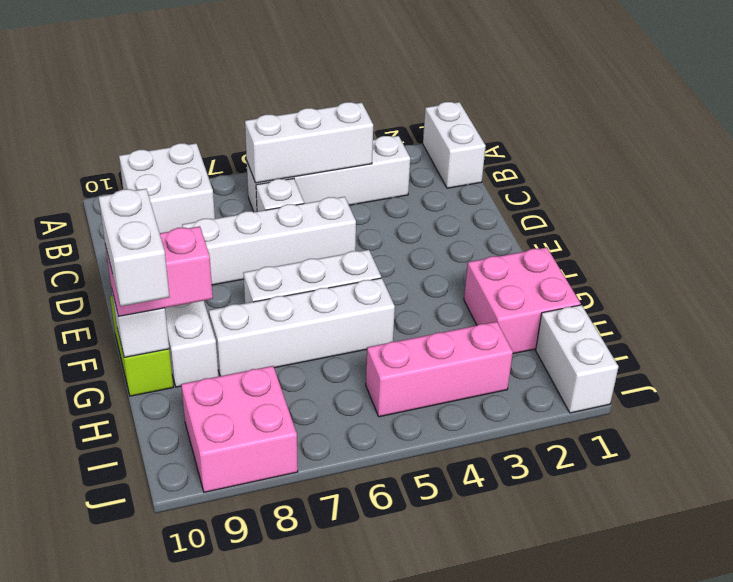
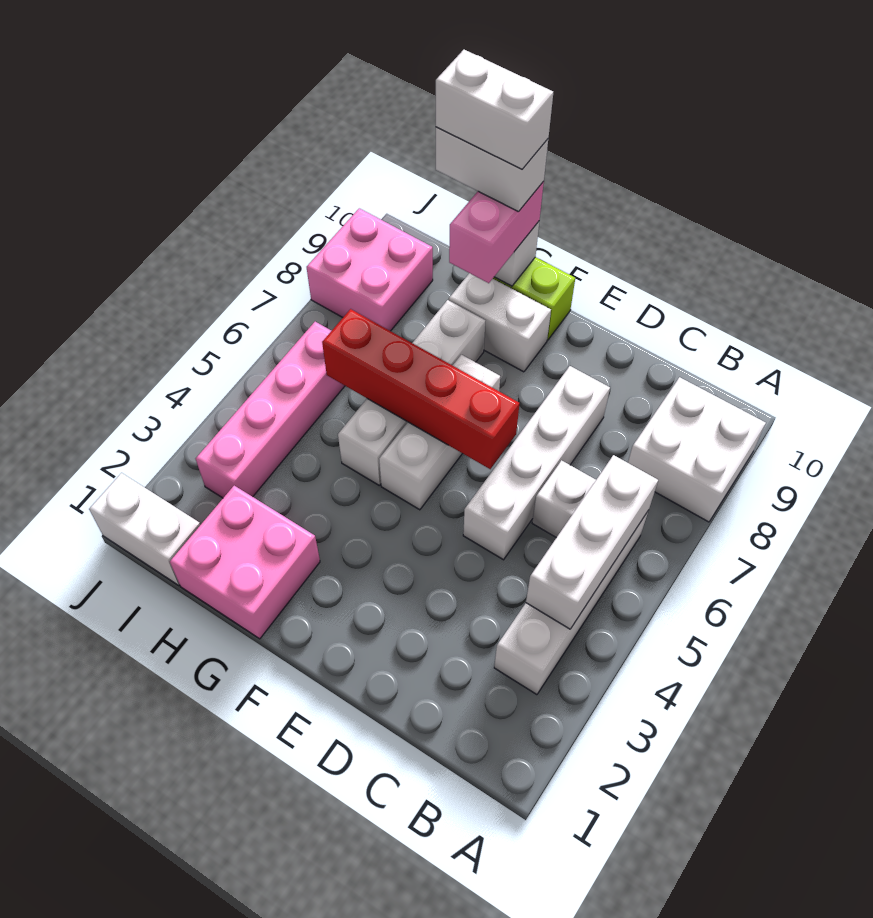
white 1x2 brick [423,102,486,188] -> white 1x2 brick moved to [436,50,553,169]
none -> red 1x4 brick [322,309,520,469]
pink 1x3 brick [366,322,513,417] -> pink 1x4 brick [196,322,345,498]

